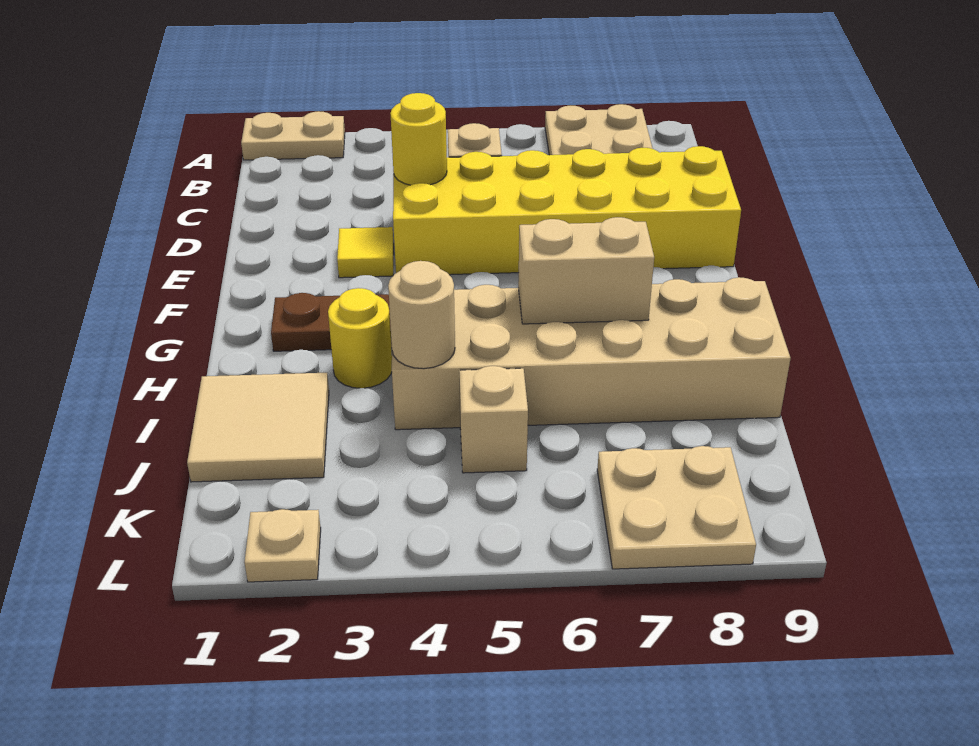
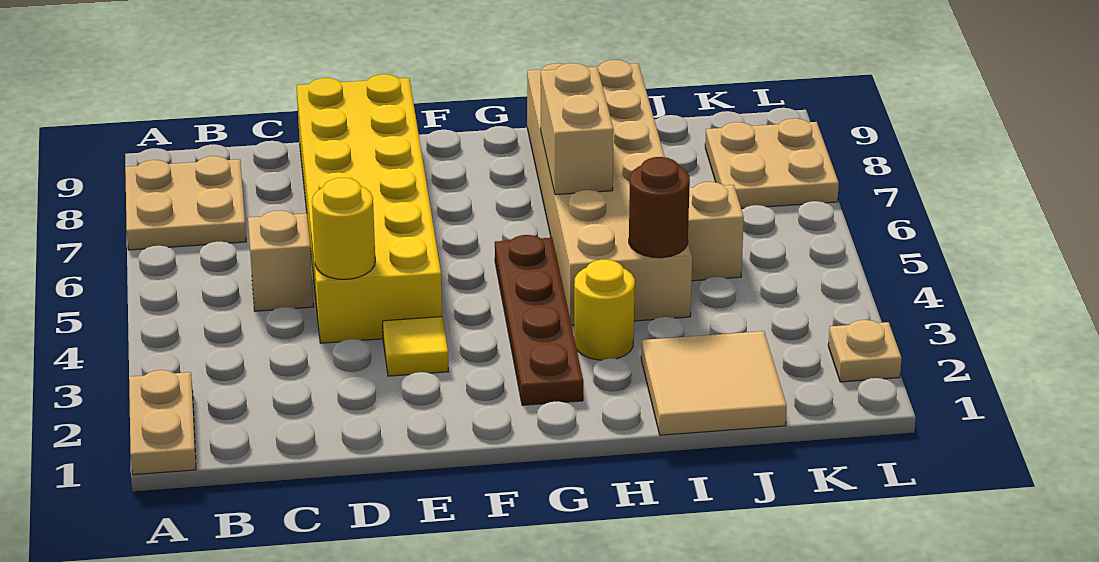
tan 1x1 round brick [388,261,455,369] -> brown 1x1 round brick [629,157,690,258]

